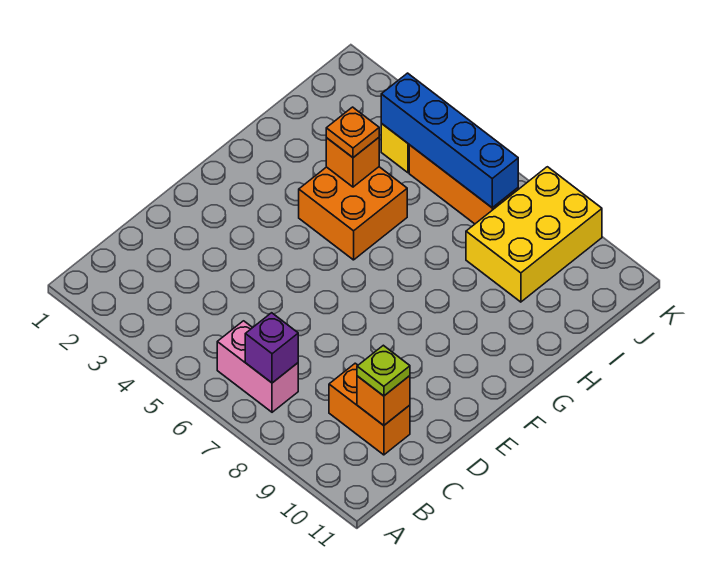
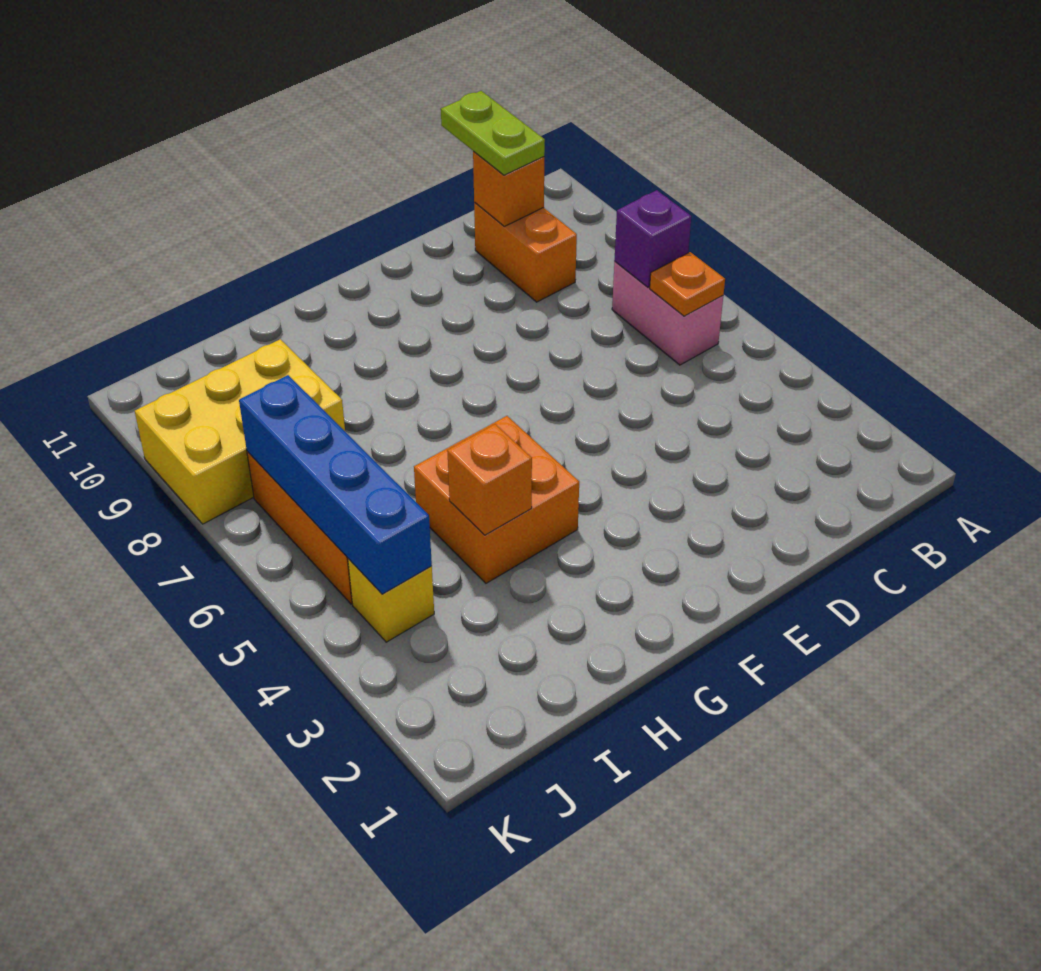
lime 1x1 plate [357,345,410,396] -> lime 1x2 plate [441,91,545,175]
orange 1x1 plate [326,107,379,157] -> orange 1x1 plate moved to [650,252,725,316]

